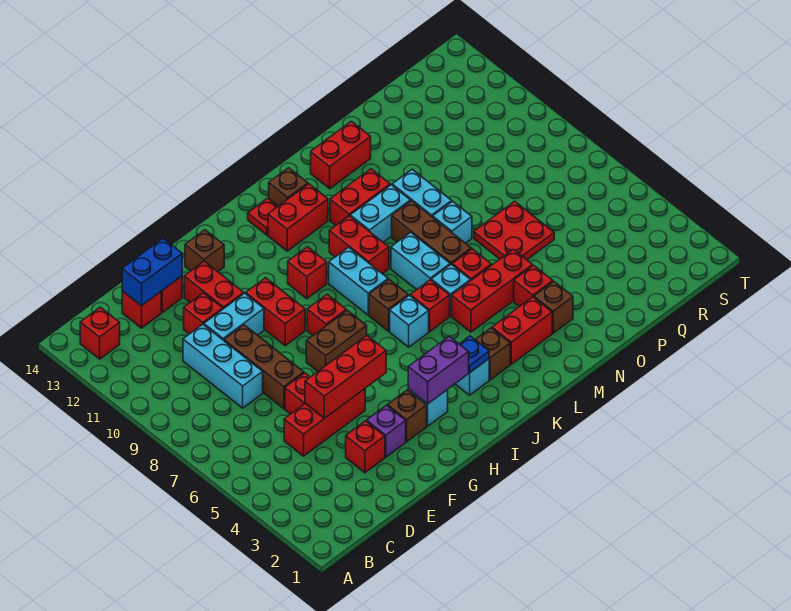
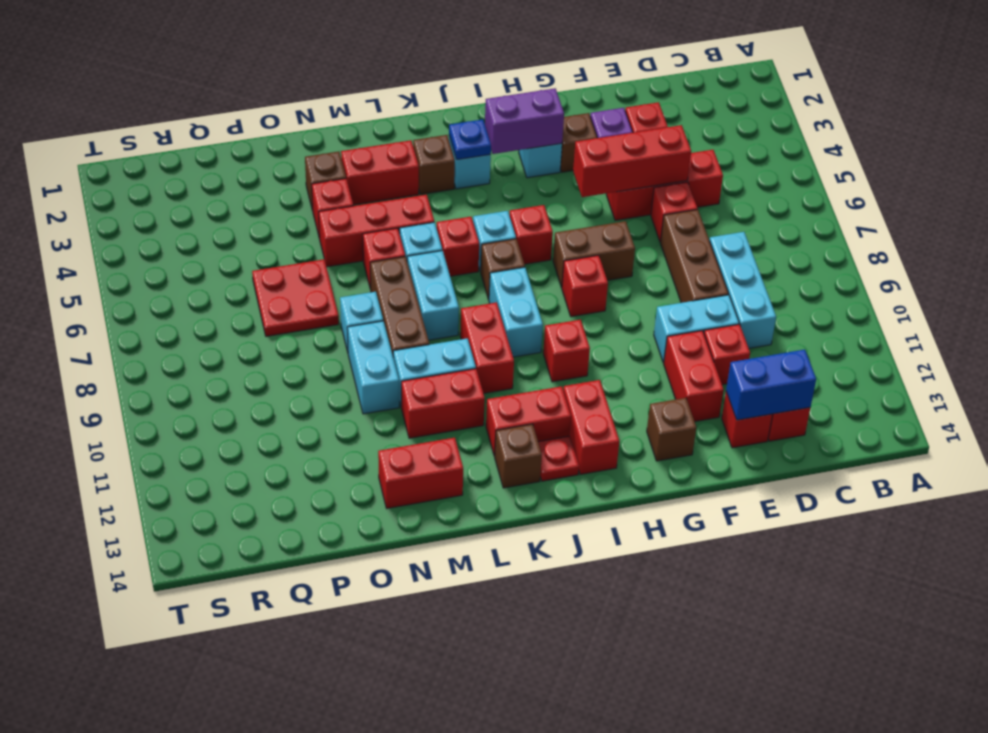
red 1x1 brick [80,307,120,359] -> red 1x1 brick moved to [509,205,553,264]
red 1x2 brick [246,278,305,346] -> red 1x2 brick moved to [563,380,619,475]

